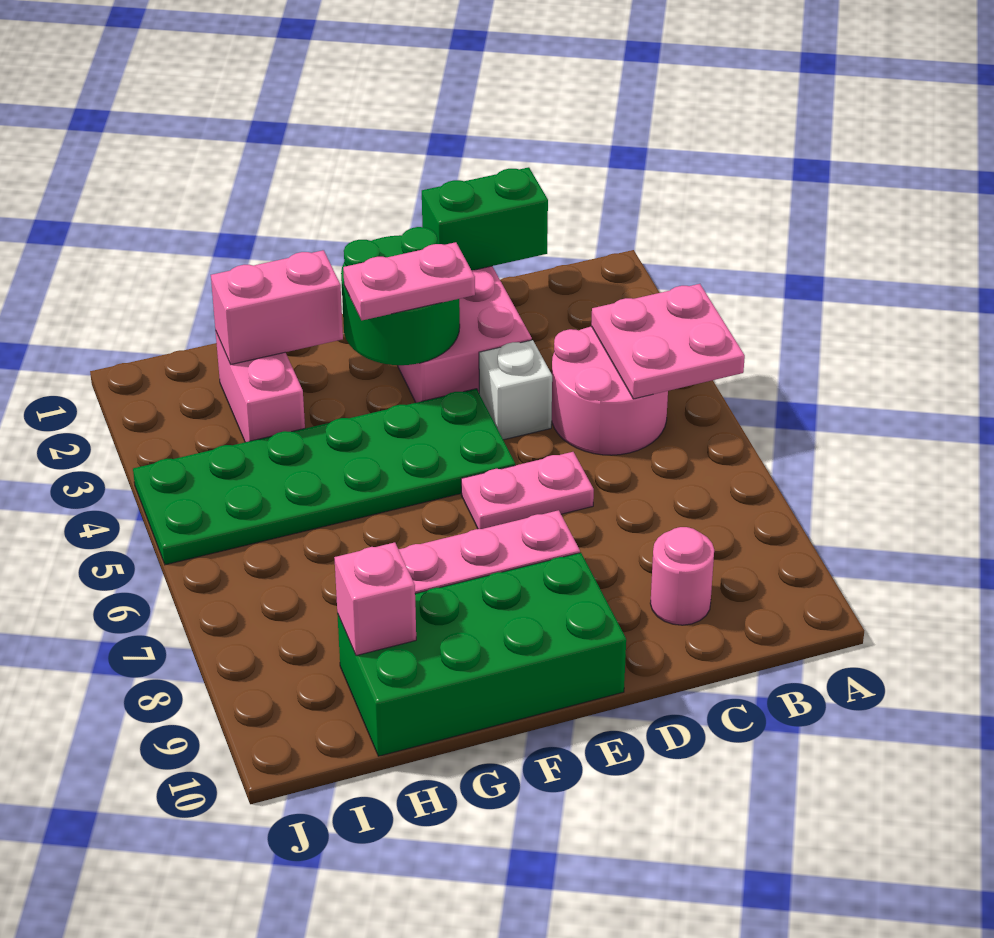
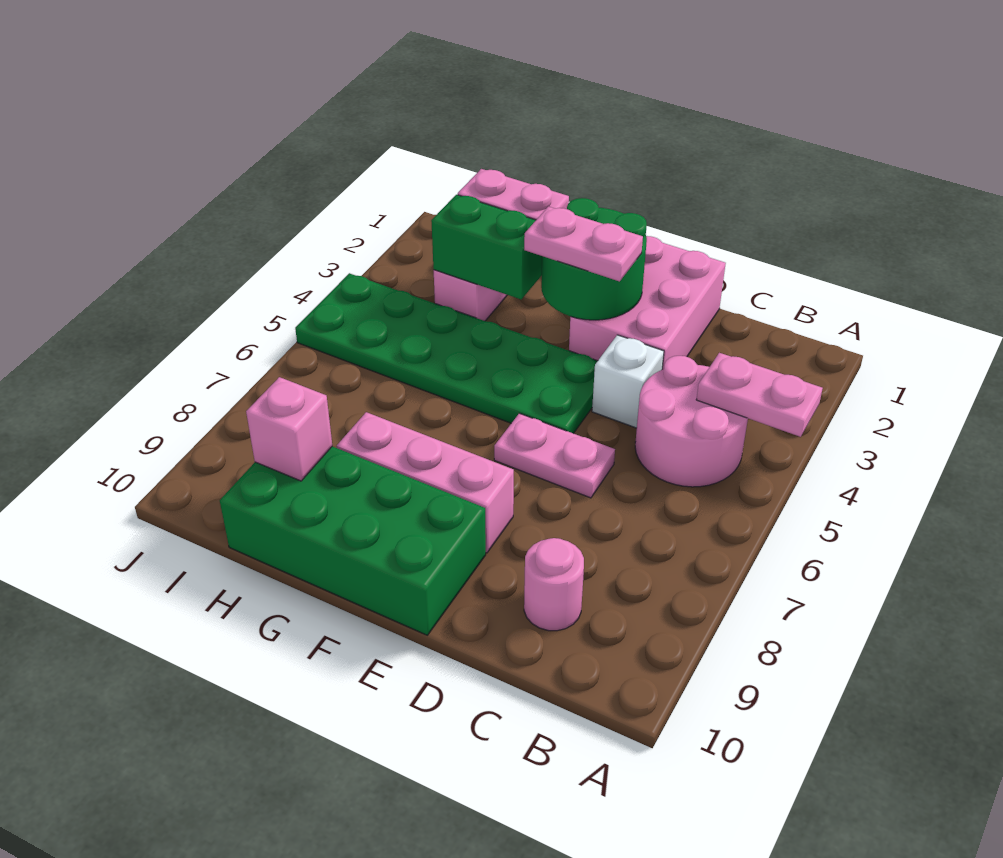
pink 2x2 plate [591,284,745,399] -> pink 1x2 plate [696,353,823,437]
green 1x2 brick [422,167,548,270] -> green 1x2 brick moved to [431,195,542,299]

